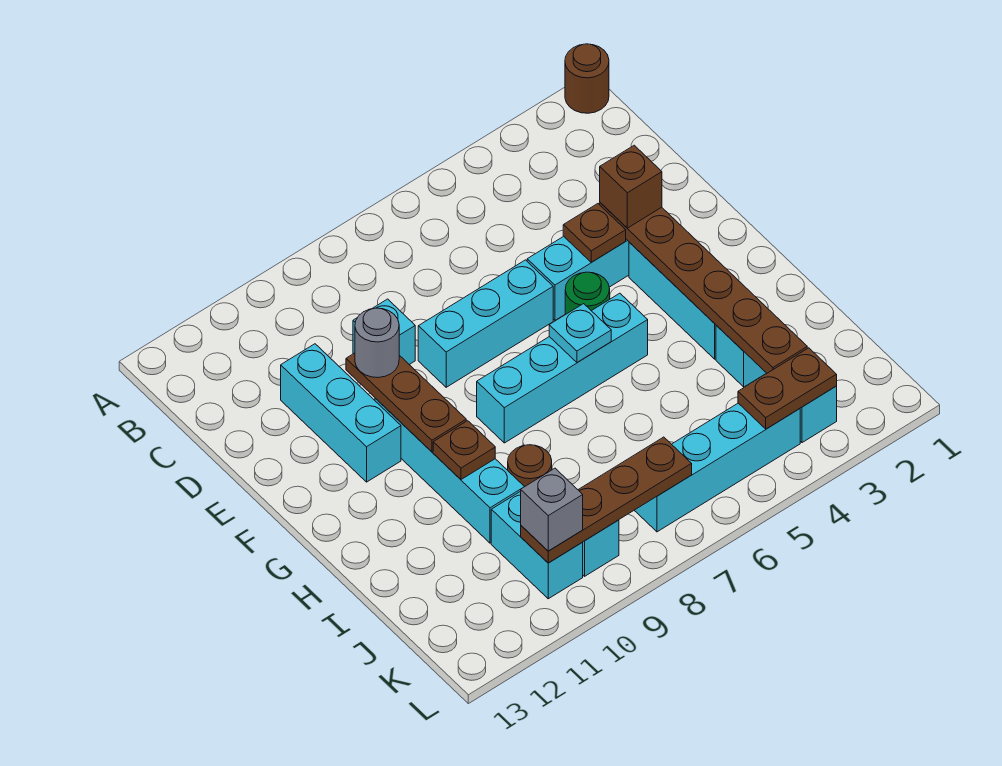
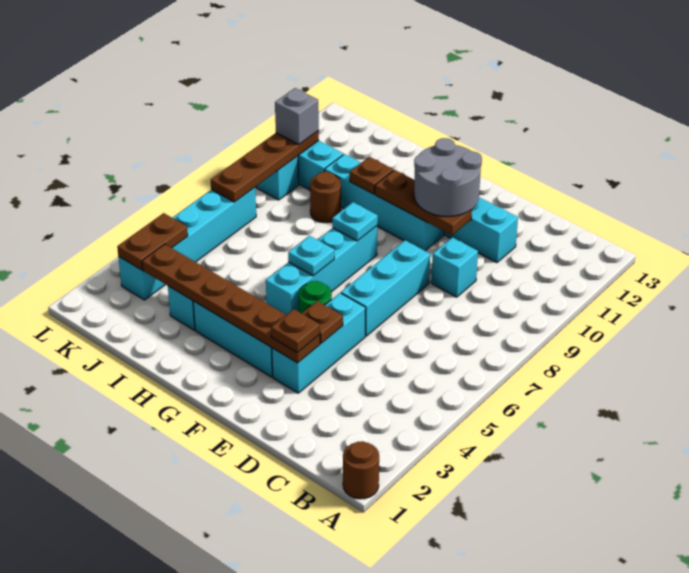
brown 1x1 brick [600,145,662,228] -> brown 1x1 plate [271,309,320,353]
grey 1x1 round brick [355,308,399,378] -> grey 2x2 round brick [414,138,482,216]
none -> cyan 1x1 plate [332,202,378,241]

